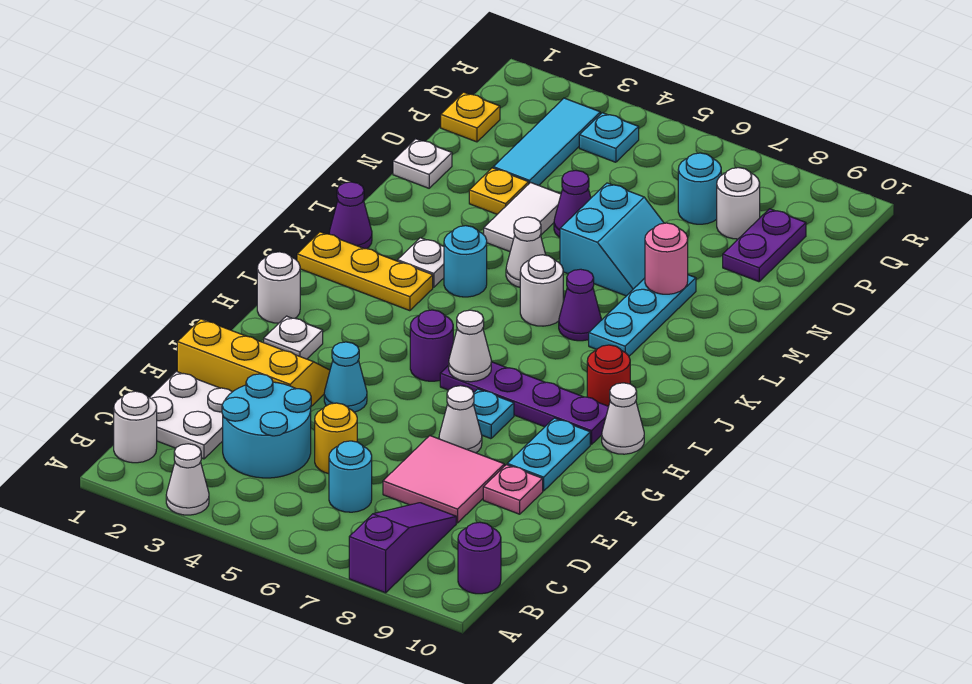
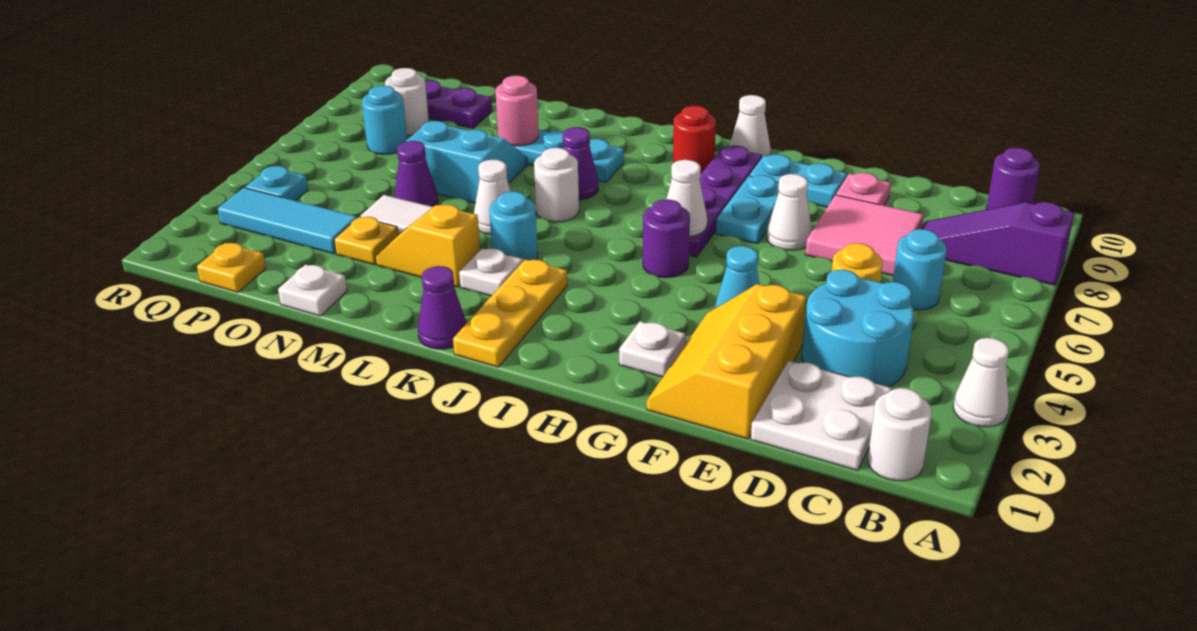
cyan 1x1 plate [473,389,514,439] -> cyan 1x2 plate [716,175,779,244]
white 1x1 round brick [257,252,300,323] -> none
none -> yellow 1x2 slope [376,205,480,287]

